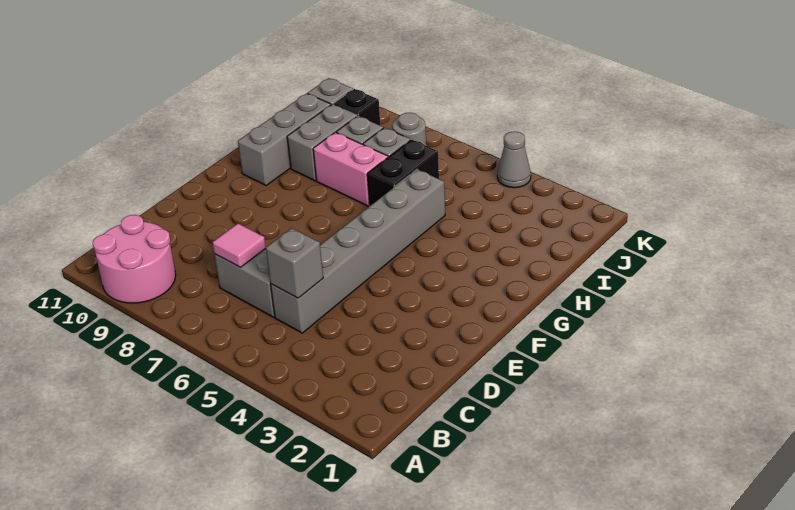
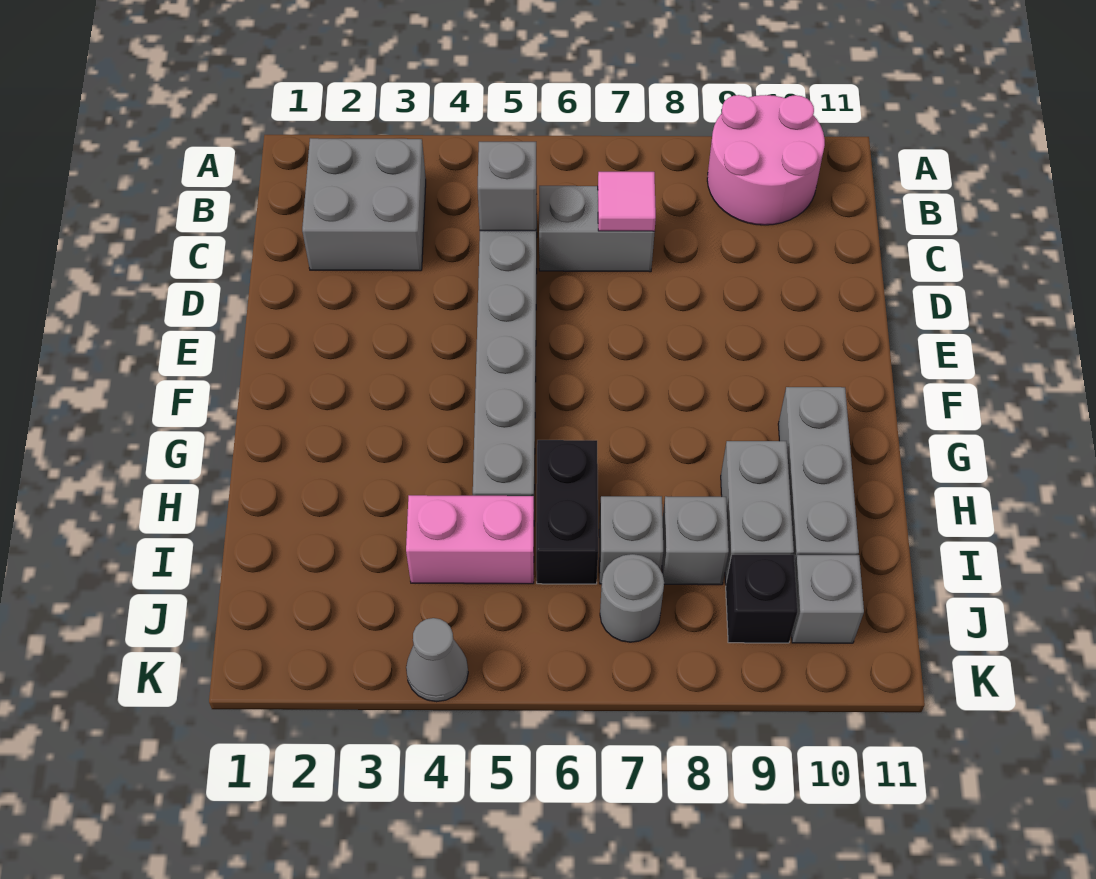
none -> grey 2x2 brick [302,138,426,271]
pink 1x2 brick [313,132,388,206] -> pink 1x2 brick moved to [406,495,534,584]

